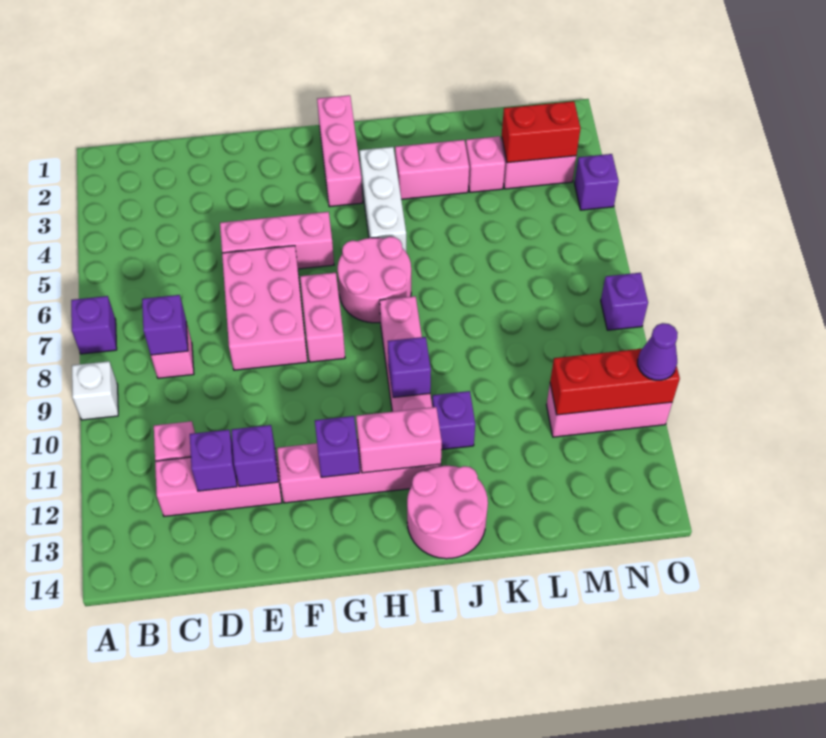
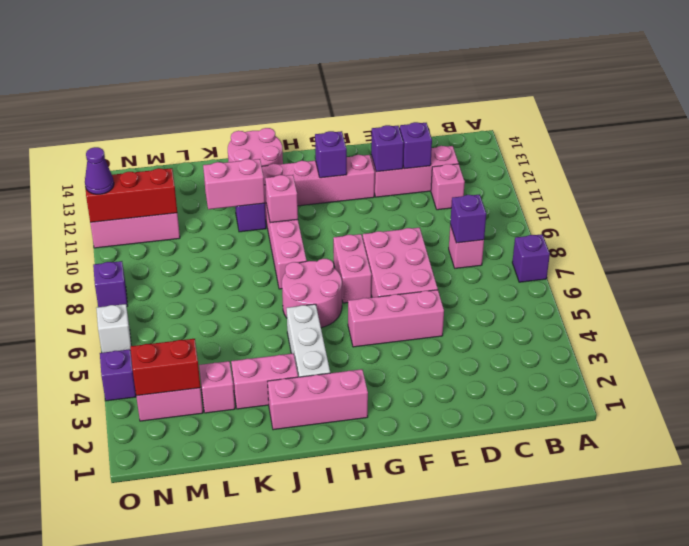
white 1x1 brick [72,361,118,420] -> white 1x1 brick moved to [96,304,131,353]
pink 1x3 brick [317,95,363,207] -> pink 1x3 brick turned to [268,369,368,430]
pink 1x2 brick [356,407,442,473] -> pink 1x2 brick moved to [203,159,265,209]
purple 1x1 brick [388,337,431,397] -> pink 1x1 brick [265,175,298,223]

